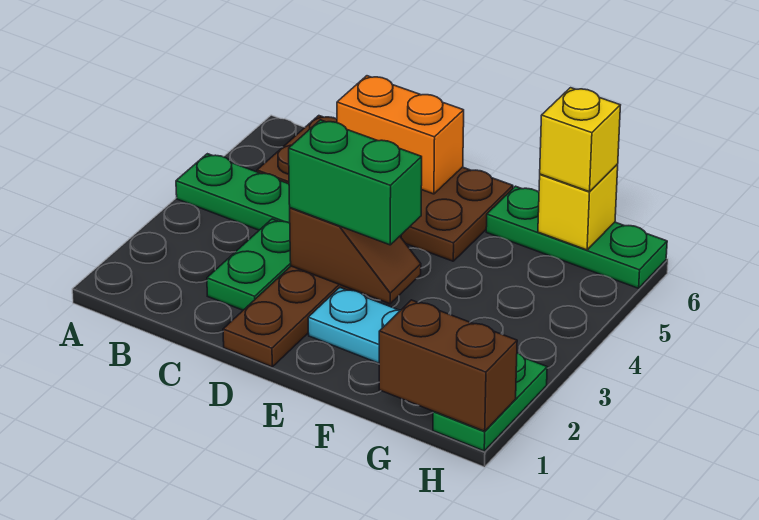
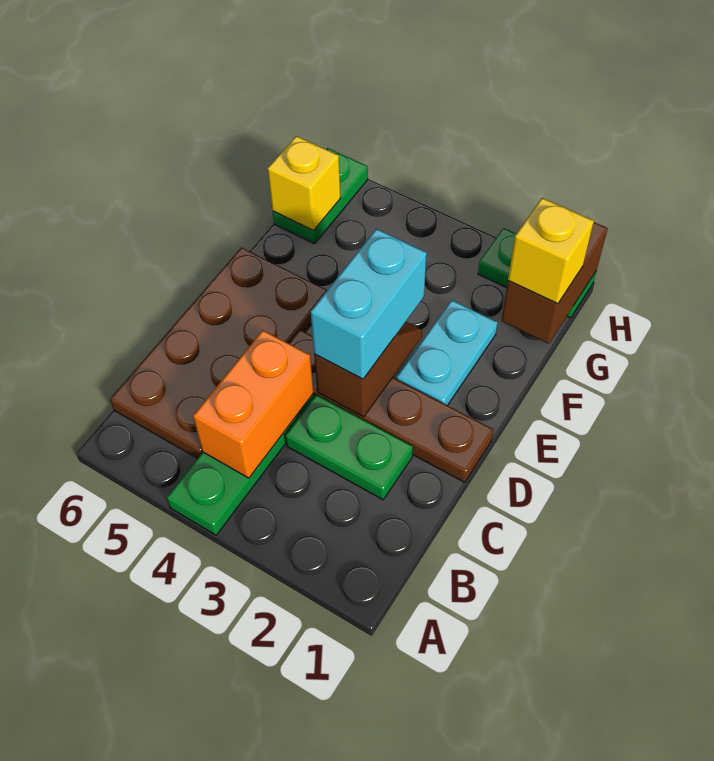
orange 1x2 brick [337,76,464,194] -> orange 1x2 brick moved to [193,330,314,478]
green 1x2 brick [289,120,422,245] -> cyan 1x2 brick [311,229,427,379]
green 1x3 plate [486,186,667,288] -> green 1x2 plate [273,148,368,244]
yellow 1x1 brick [540,88,620,192] -> yellow 1x1 brick moved to [508,198,594,304]

